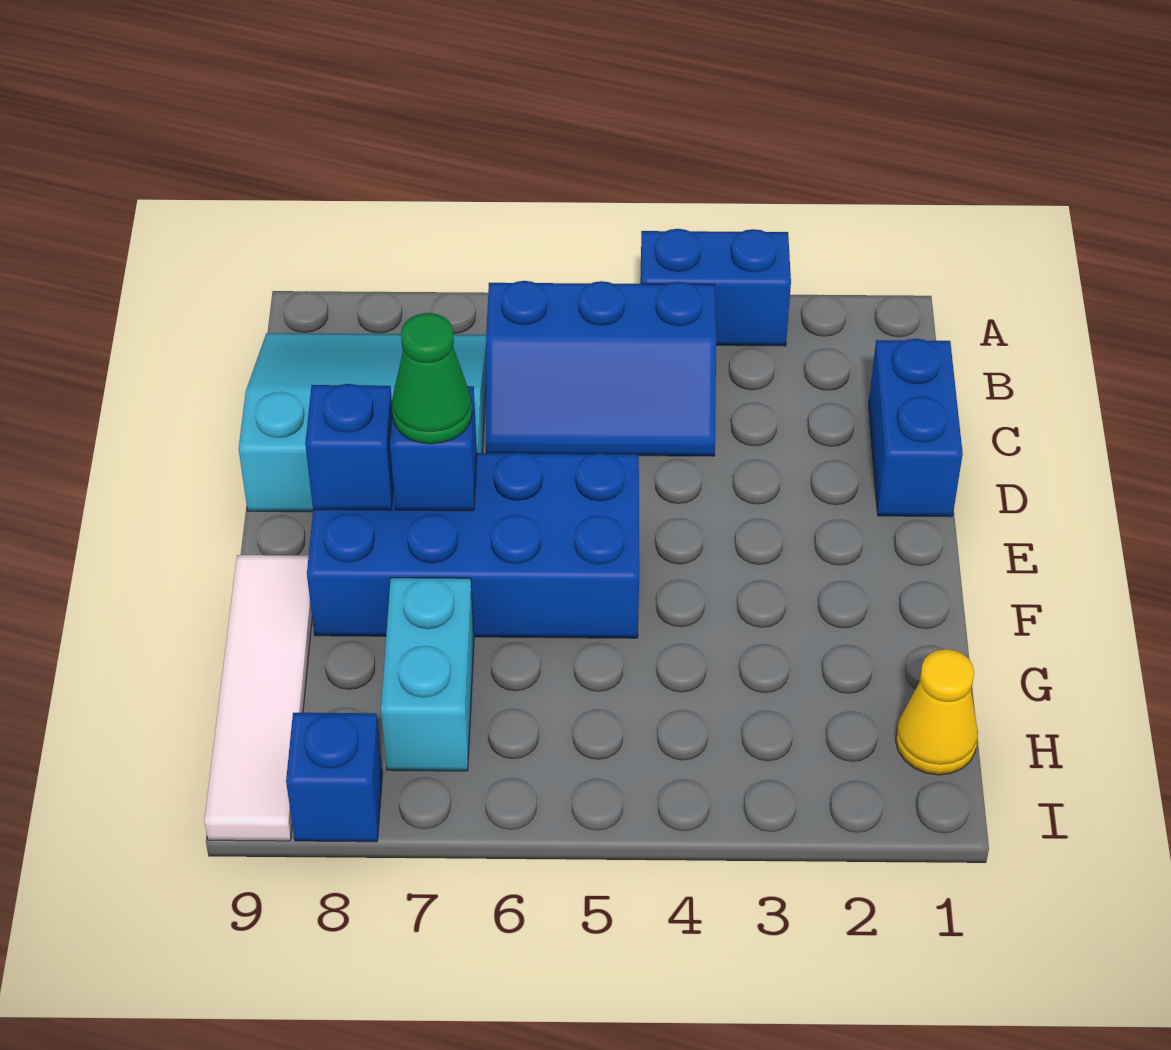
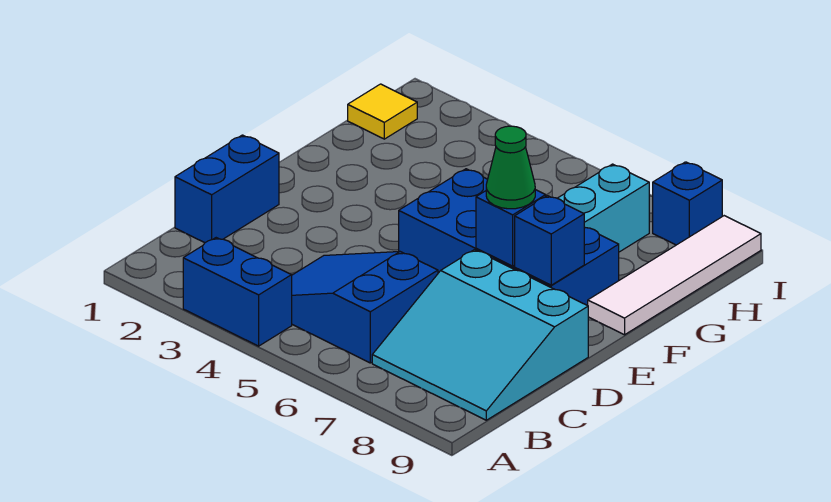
blue 2x3 slope [486,281,716,456] -> blue 2x3 slope turned to [292,252,438,363]
yellow 1x1 cone [896,649,978,775] -> yellow 1x1 tile [348,84,417,139]

